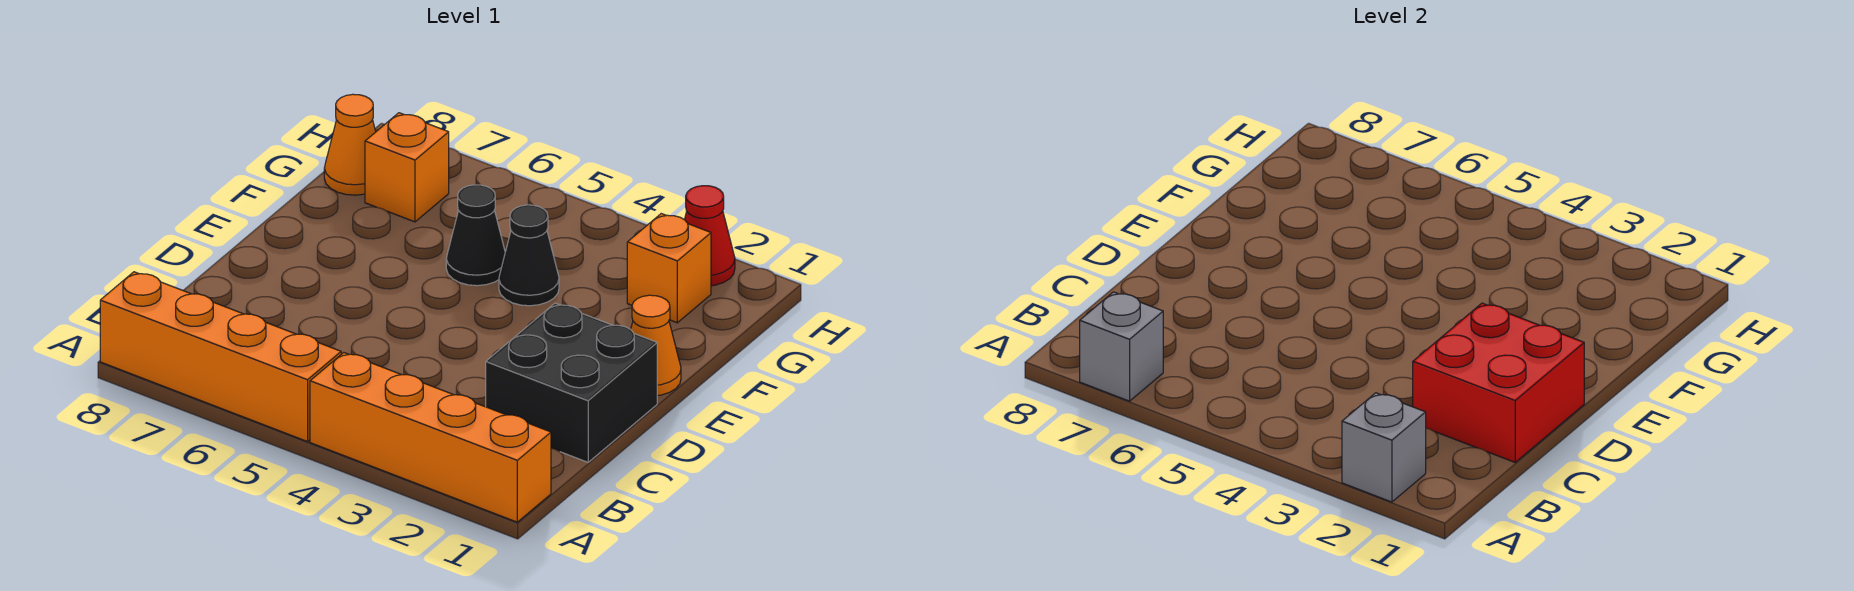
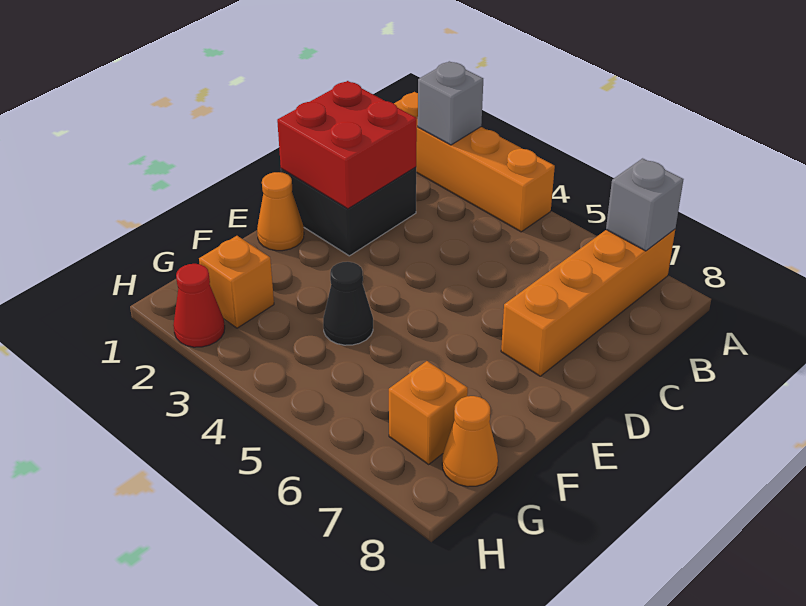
orange 1x4 brick [100,272,341,442] -> orange 1x4 brick turned to [501,229,675,376]
black 1x1 cone [446,185,505,286] -> none

